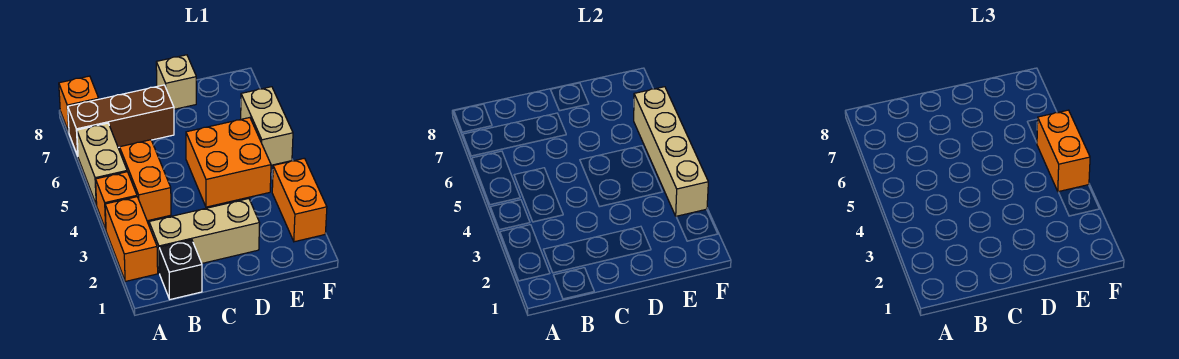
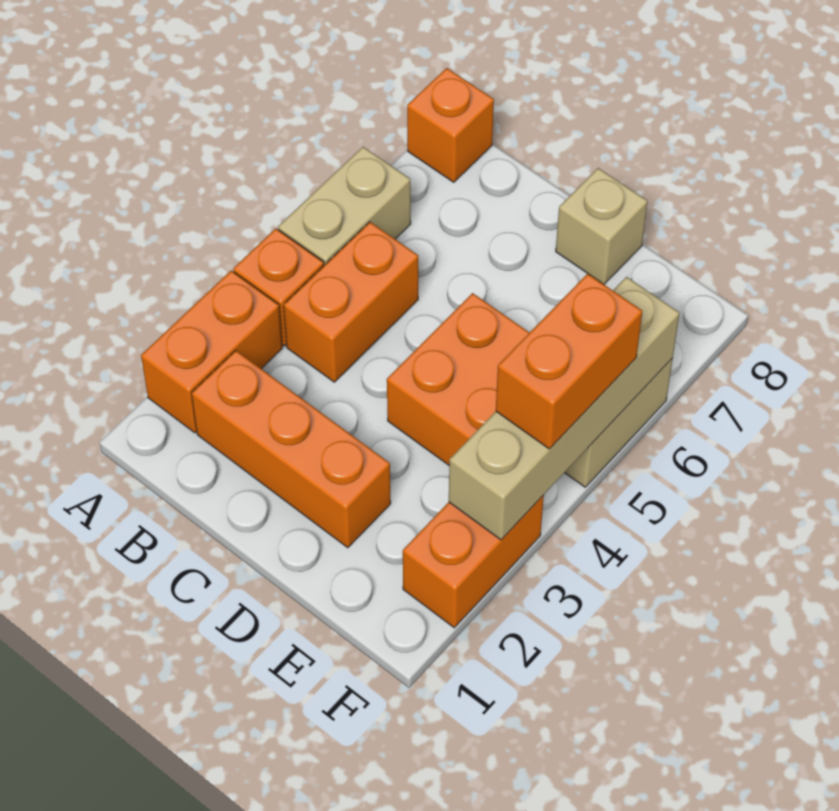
brown 1x3 brick [68,85,174,156] -> none
black 1x1 brick [159,240,202,299] -> none
tan 1x3 brick [149,199,260,273] -> orange 1x3 brick [192,350,391,548]

